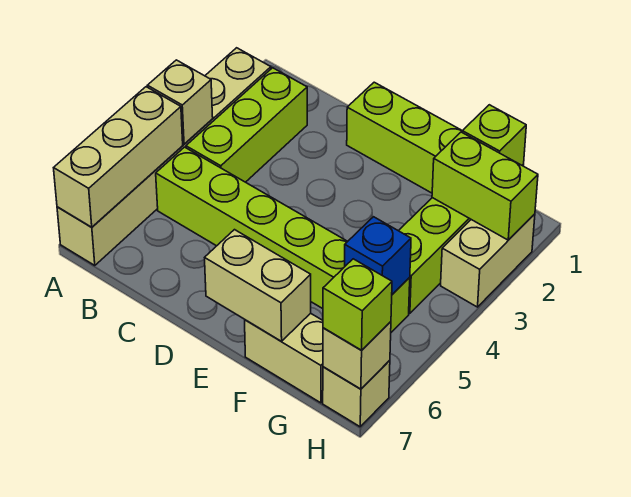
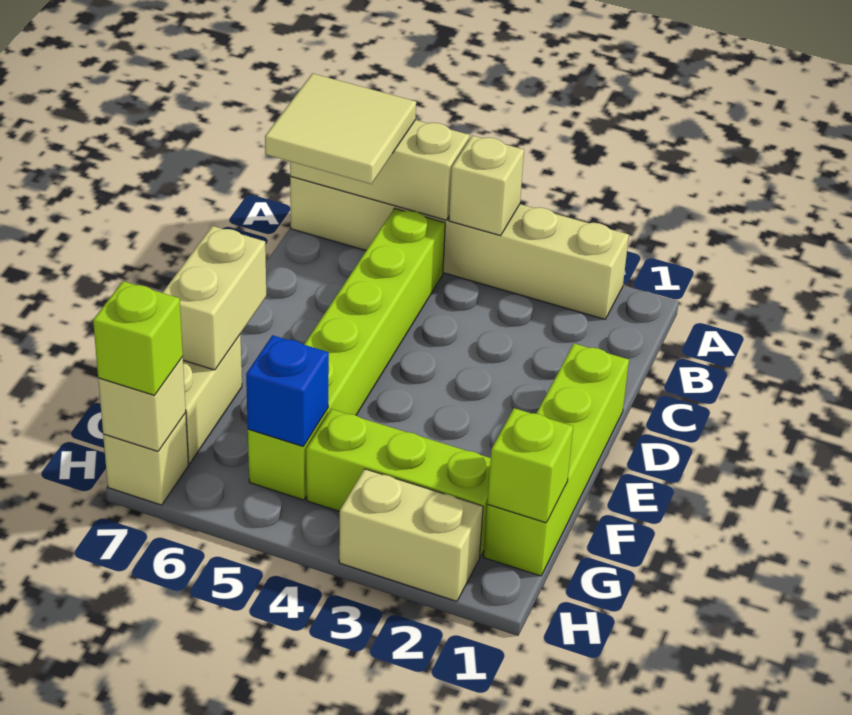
none -> tan 2x2 tile [265,73,416,184]
lime 1x3 brick [186,68,307,182] -> none
lime 1x2 brick [432,132,538,240] -> none

